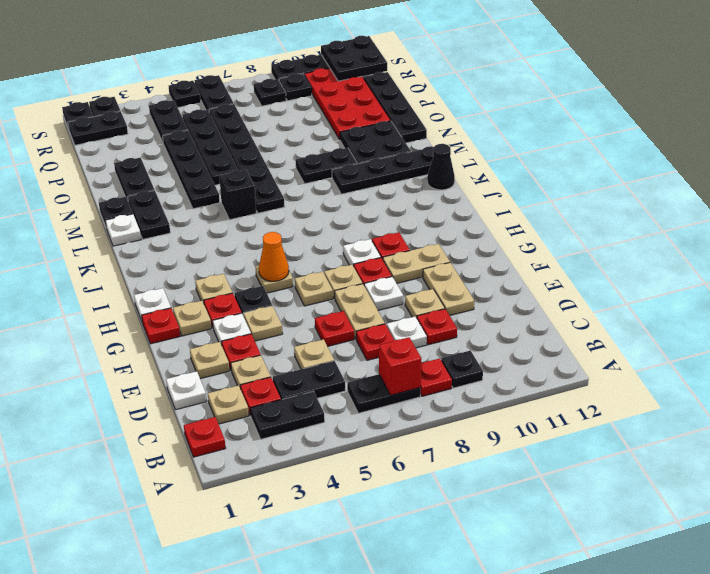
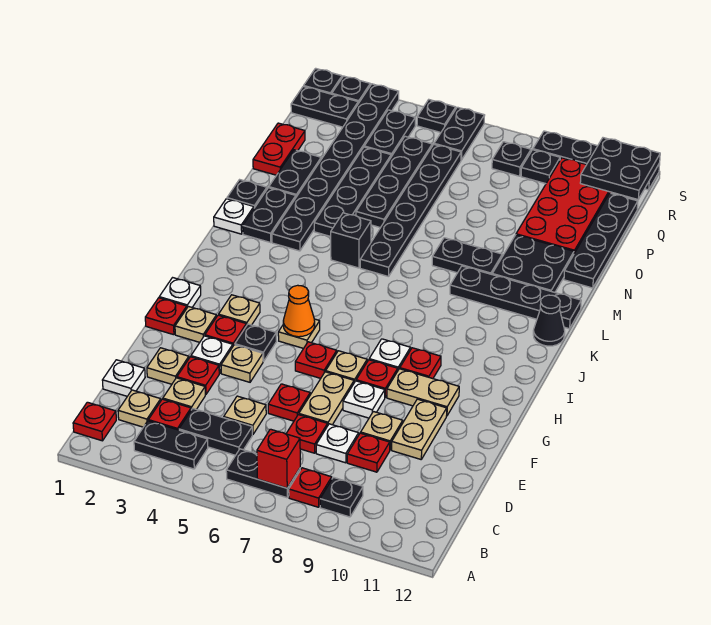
tan 1x1 plate [295,272,333,306] -> red 1x1 plate [295,342,337,378]
none -> black 1x8 plate [272,84,399,251]
none -> red 1x2 plate [253,123,305,175]

